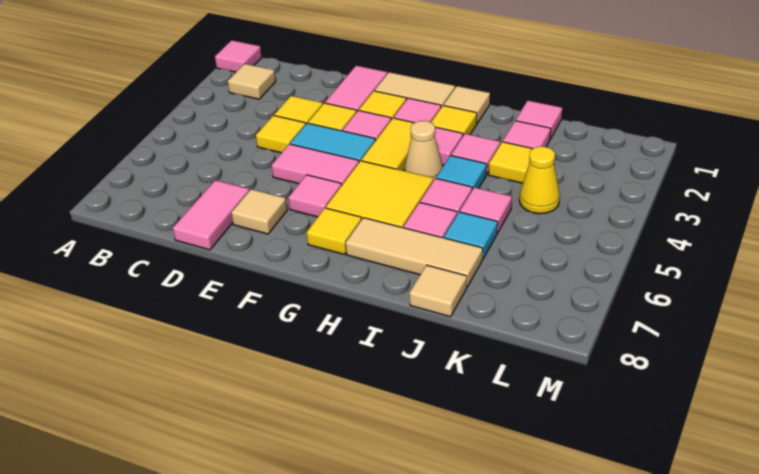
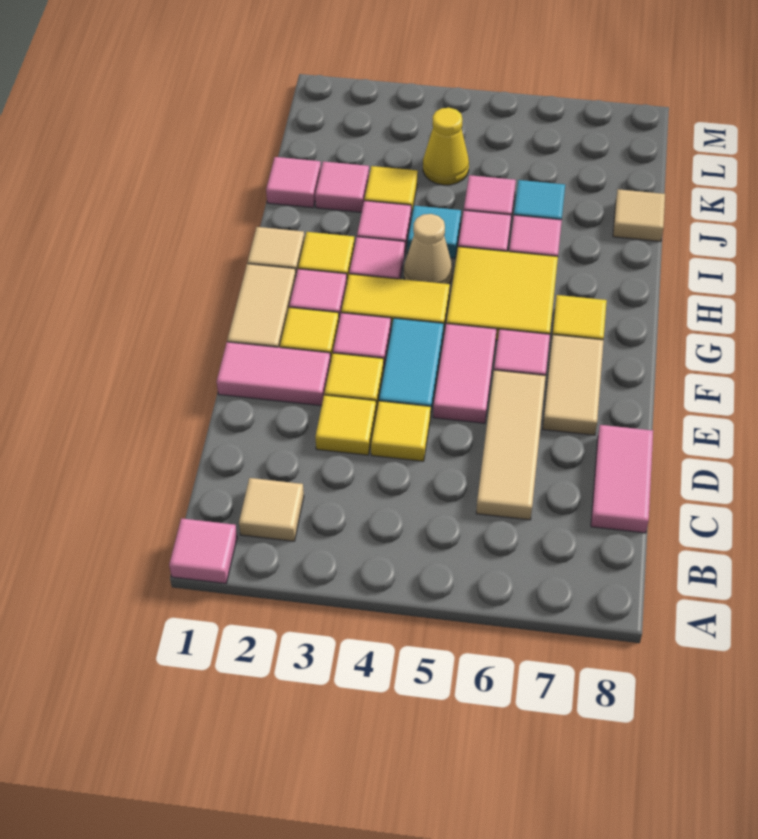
pink 1x2 tile [173,180,249,250] -> pink 1x2 tile turned to [591,425,653,533]
tan 1x1 tile [231,189,287,234] -> tan 1x2 tile [543,335,604,435]
tan 1x3 tile [346,218,483,287] -> tan 1x3 tile moved to [476,370,546,520]

